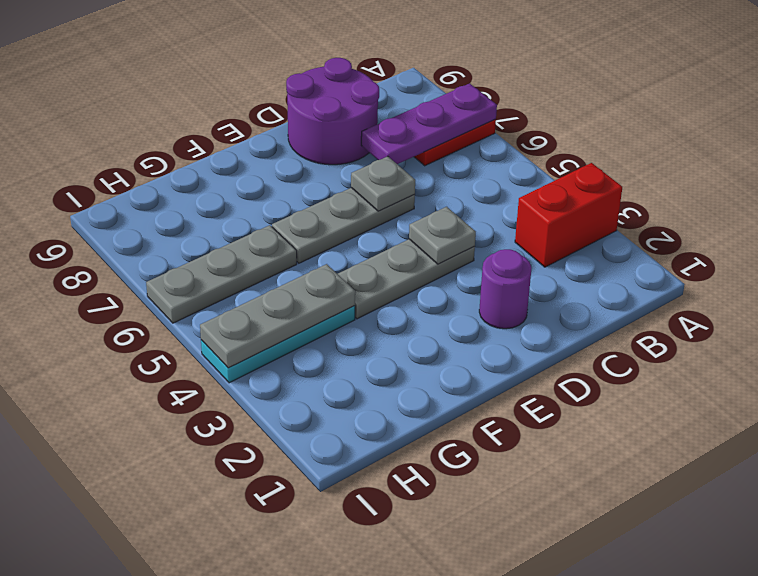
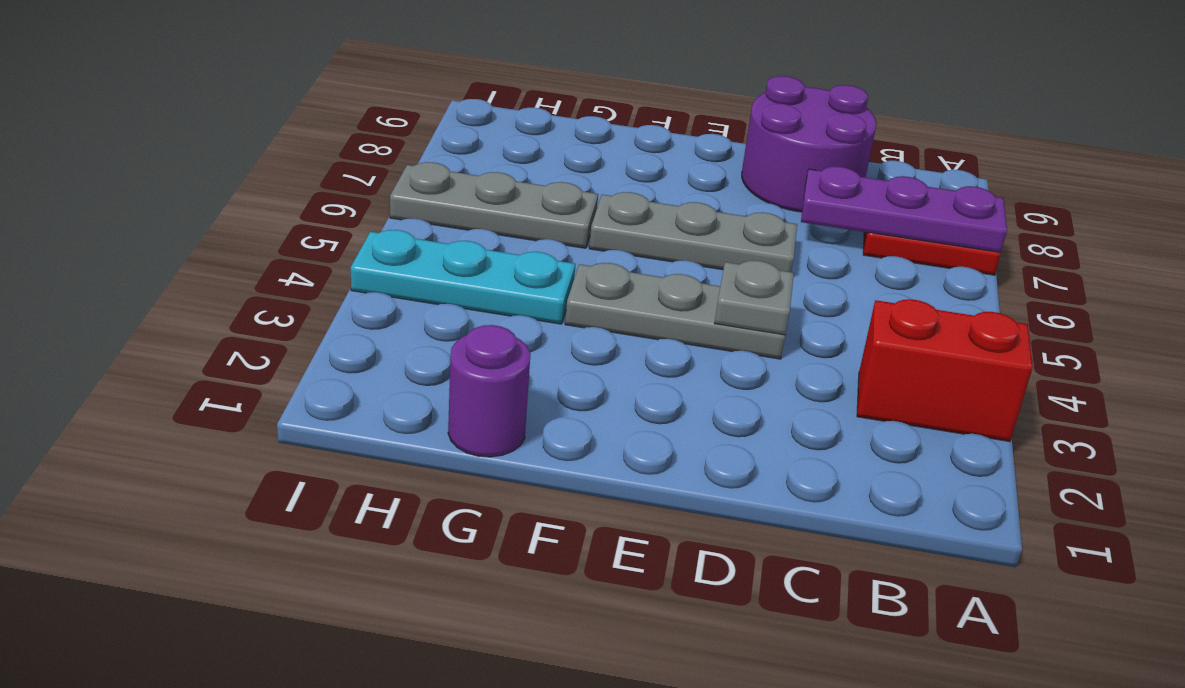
purple 1x1 round brick [479,249,532,329] -> purple 1x1 round brick moved to [448,325,531,457]
grey 1x1 plate [351,156,415,211] -> none
grey 1x3 plate [200,264,355,368] -> none

